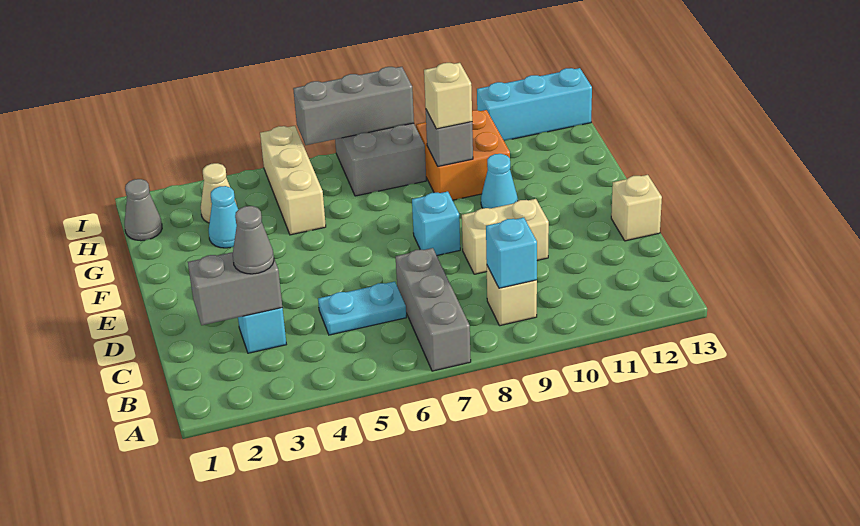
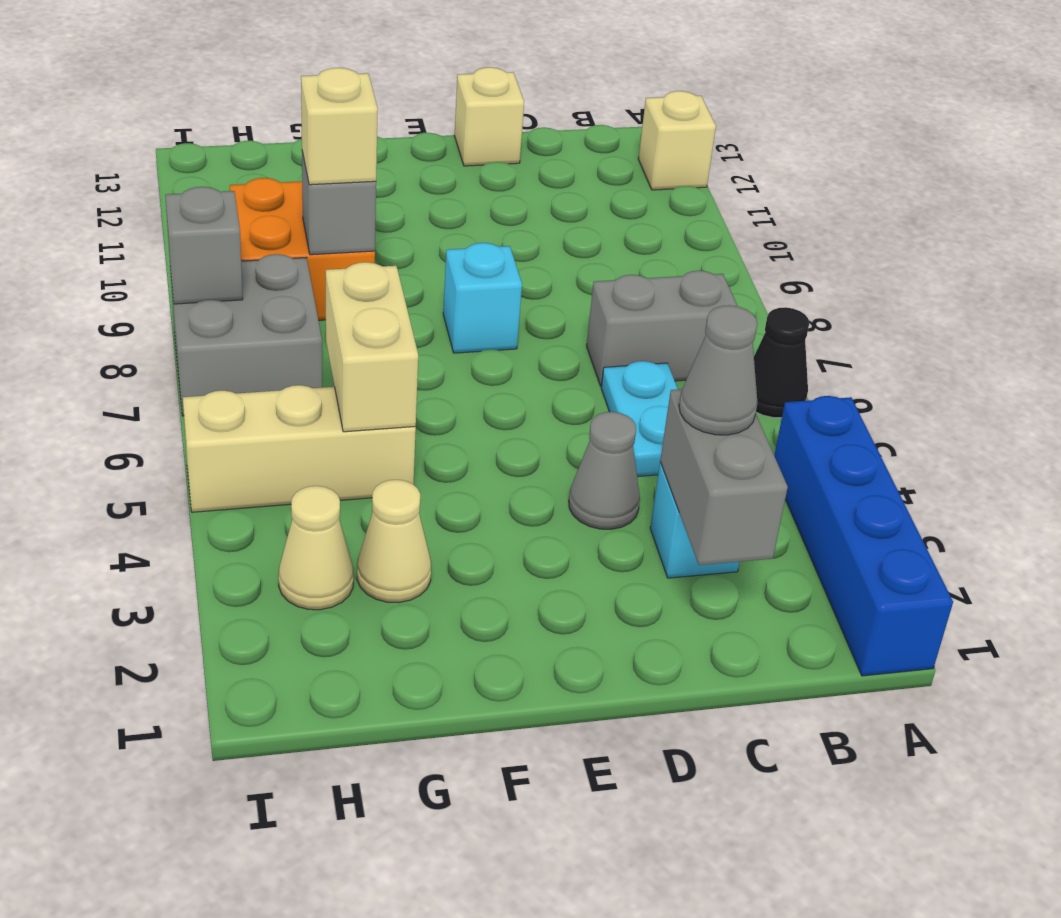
none -> blue 1x4 brick [774,396,953,676]
none -> black 1x1 cone [754,307,809,418]
grey 1x3 brick [396,248,471,371] -> grey 1x2 brick [587,271,737,386]
tan 1x1 brick [487,266,537,326] -> tan 1x1 brick moved to [638,91,716,190]
cyan 1x1 brick [486,218,537,288] -> none
tan 1x2 brick [462,199,549,274] -> tan 1x2 brick moved to [326,262,418,432]
cyan 1x1 cone [481,154,518,209] -> none
cyan 1x1 cone [209,186,238,248] -> tan 1x1 cone [357,480,431,603]
grey 1x1 cone [125,179,162,241] -> grey 1x1 cone moved to [569,412,640,529]
grey 1x3 brick [293,67,414,145] -> grey 1x1 brick [165,187,243,304]
cyan 1x3 brick [477,68,592,141] -> none

